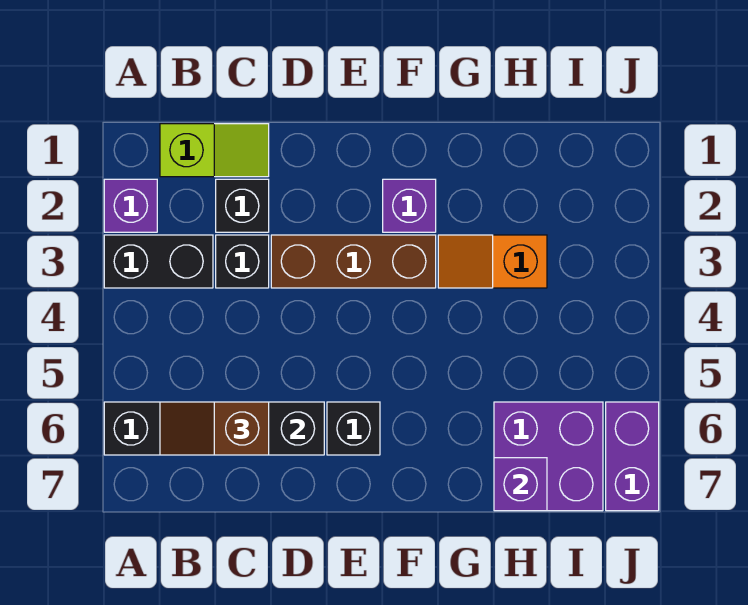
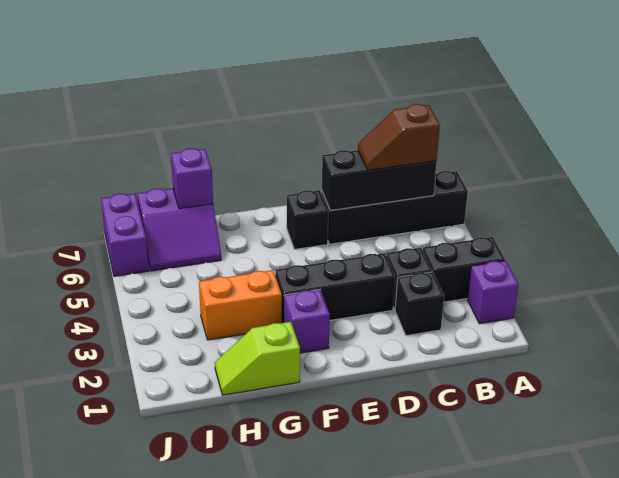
lime 1x2 slope [160,124,269,177] -> lime 1x2 slope moved to [215,322,300,395]
brown 1x2 slope [160,402,269,455] -> brown 1x2 slope turned to [358,104,440,170]
brown 1x3 brick [271,235,436,288] -> black 1x3 brick [275,253,395,323]
orange 1x2 slope [438,235,547,288] -> orange 1x2 brick [199,270,282,340]
purple 2x2 brick [494,402,603,511] -> purple 2x2 slope [137,188,221,271]

